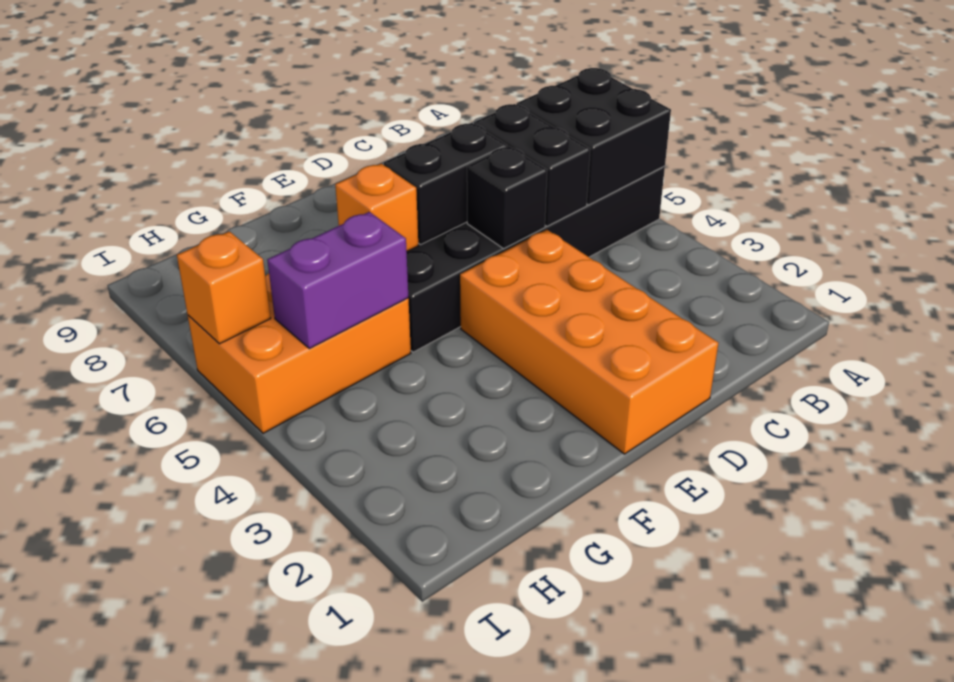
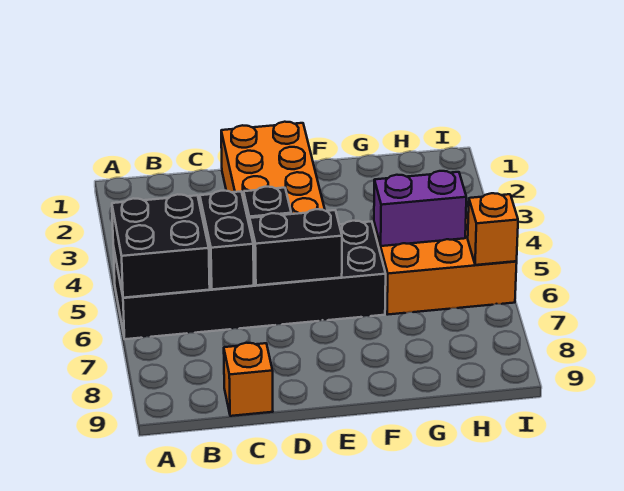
orange 1x1 brick [335,164,418,251] -> orange 1x1 brick moved to [224,343,273,416]

